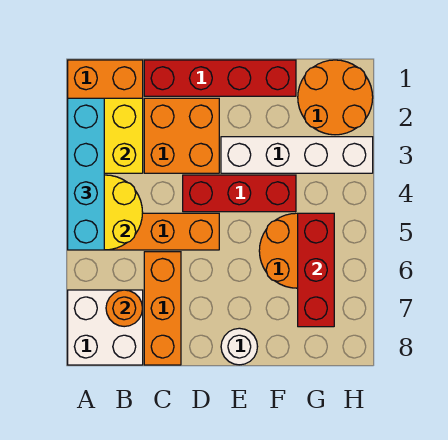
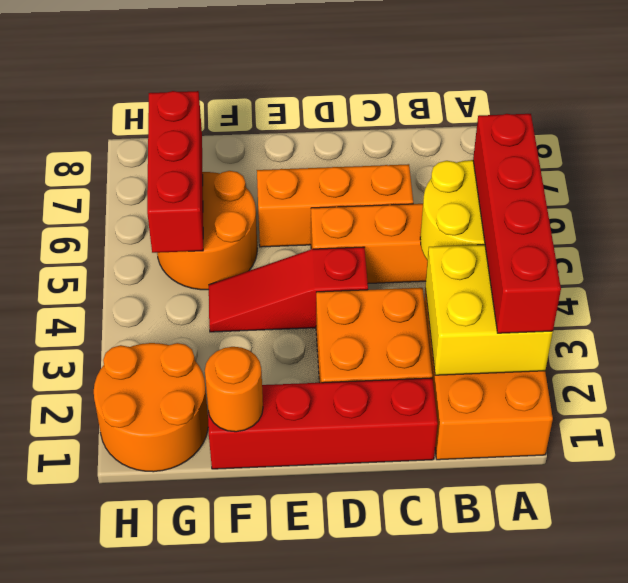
cyan 1x4 brick [68,98,104,250] -> red 1x4 brick [473,114,561,333]
white 2x2 brick [68,290,143,365] -> none
orange 1x1 round brick [106,290,143,327] -> orange 1x1 round brick moved to [205,347,263,432]
orange 1x3 brick [144,252,181,365] -> orange 1x3 brick turned to [257,164,413,247]
red 1x3 brick [183,175,296,212] -> red 1x3 slope [209,247,368,332]
white 1x4 brick [221,137,373,173] -> none
white 1x1 round brick [221,328,258,365] -> none

